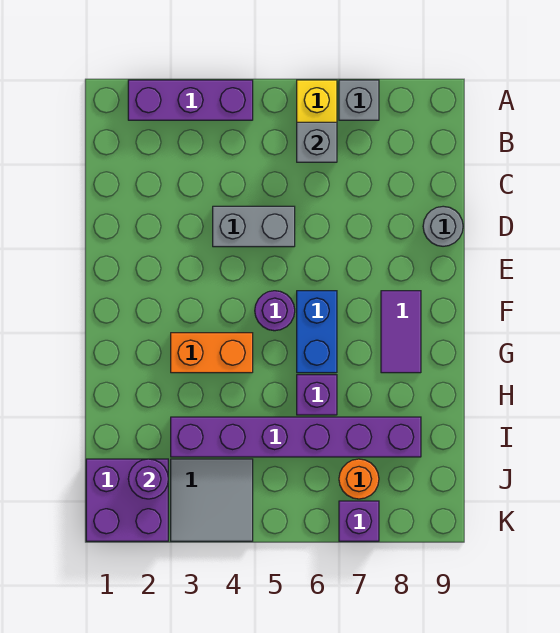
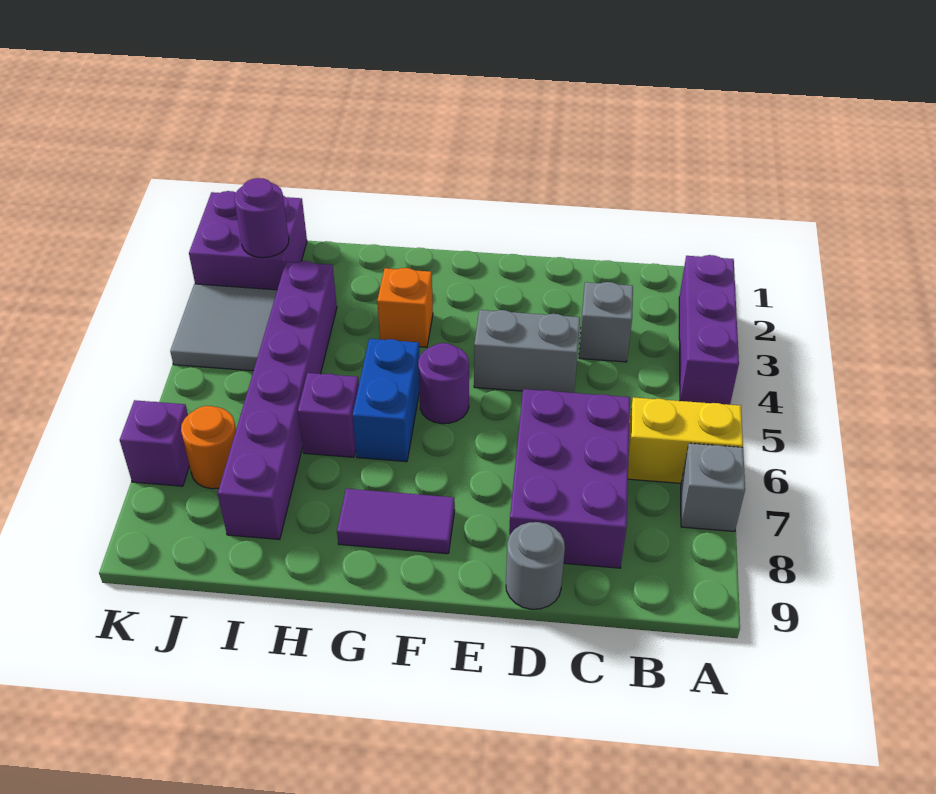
grey 1x1 brick [297,122,337,162] -> grey 1x1 brick moved to [579,282,633,362]
none -> purple 2x3 brick [509,389,630,568]
grey 1x2 brick [213,206,295,247] -> grey 1x2 brick turned to [474,310,580,393]
blue 1x2 brick [297,291,337,373] -> blue 1x2 brick turned to [353,339,419,462]
orange 1x2 brick [171,333,253,373] -> orange 1x1 brick [377,268,433,347]

